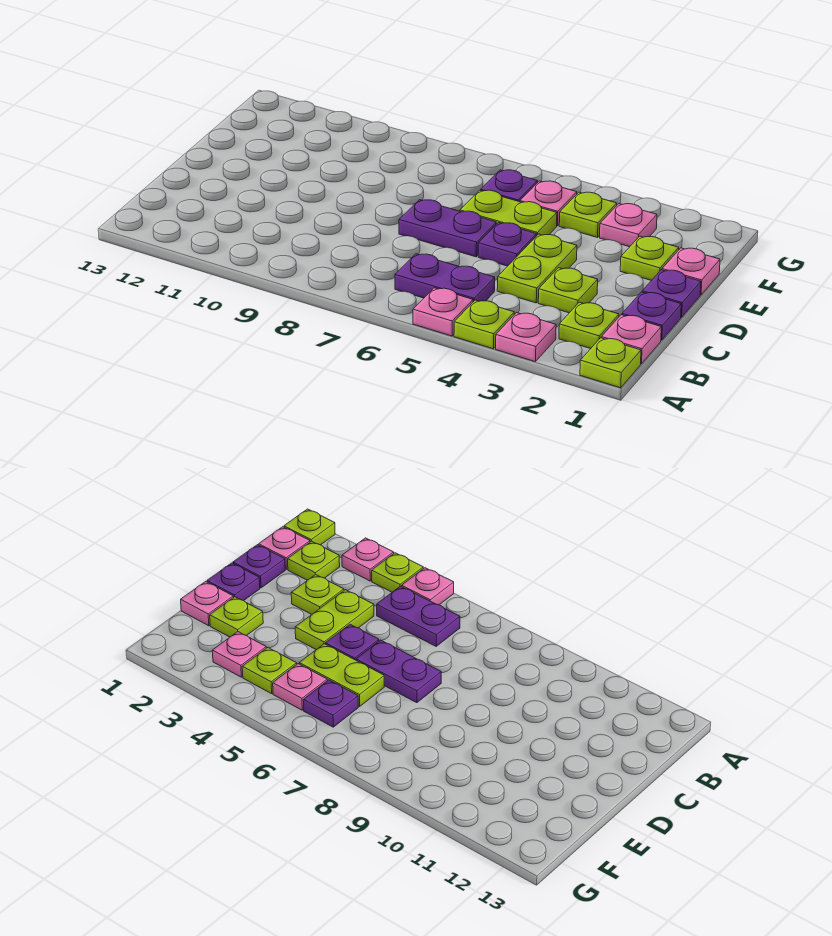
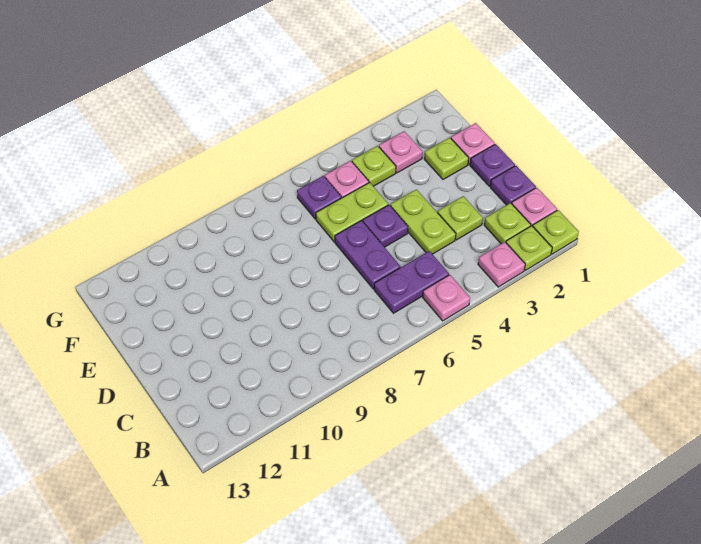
lime 1x1 plate [454,300,514,349] -> lime 1x1 plate moved to [506,226,552,270]
purple 1x2 plate [399,200,496,257] -> purple 1x2 plate turned to [335,221,400,289]

